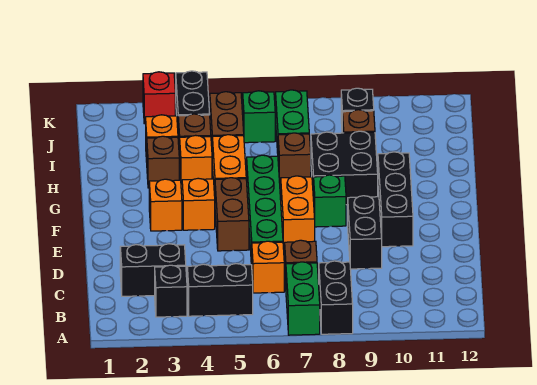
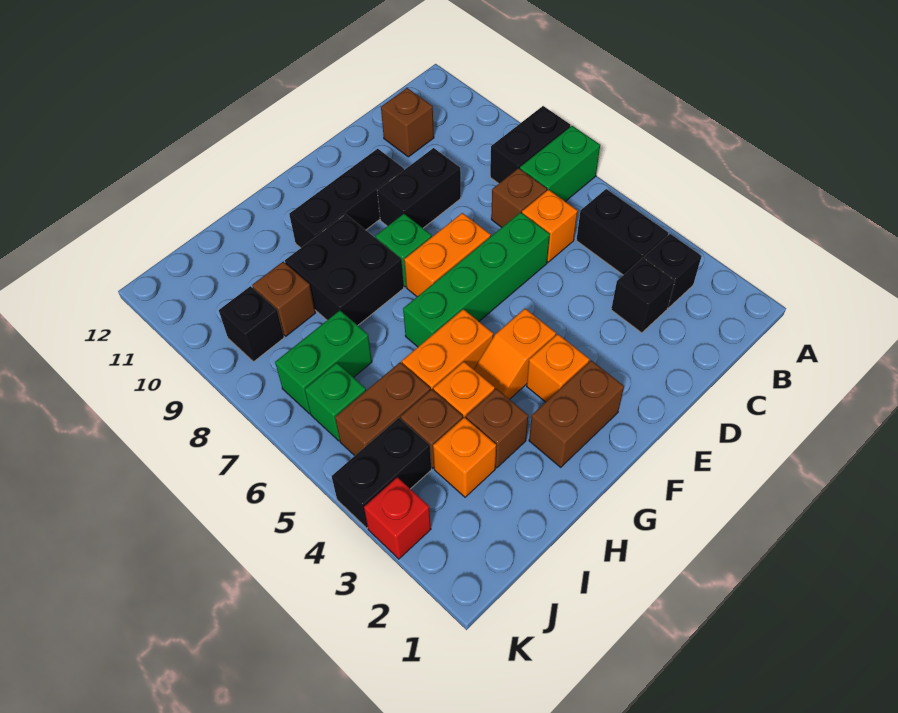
black 1x2 brick [120,244,186,296] -> black 1x1 brick [611,258,675,333]
brown 1x2 brick [215,178,249,251] -> brown 1x2 brick moved to [529,360,624,467]
brown 1x1 brick [278,133,311,185] -> brown 1x1 brick moved to [381,88,434,157]

